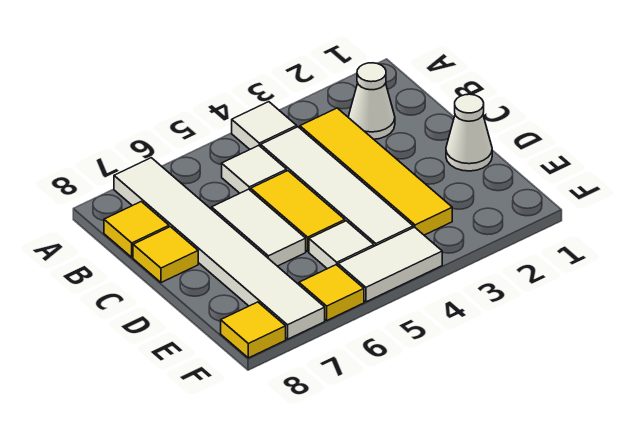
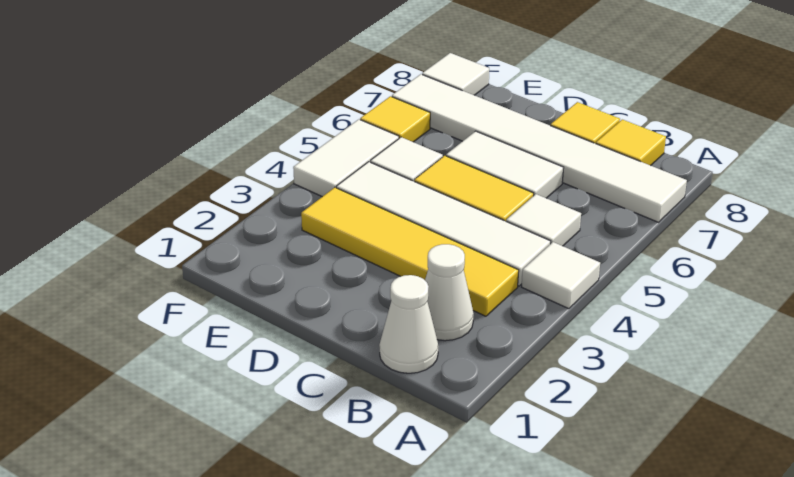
white 1x1 cone [446,94,492,171] -> white 1x1 cone moved to [379,275,438,373]
yellow 1x1 tile [221,302,286,358] -> white 1x1 tile [422,53,489,95]

